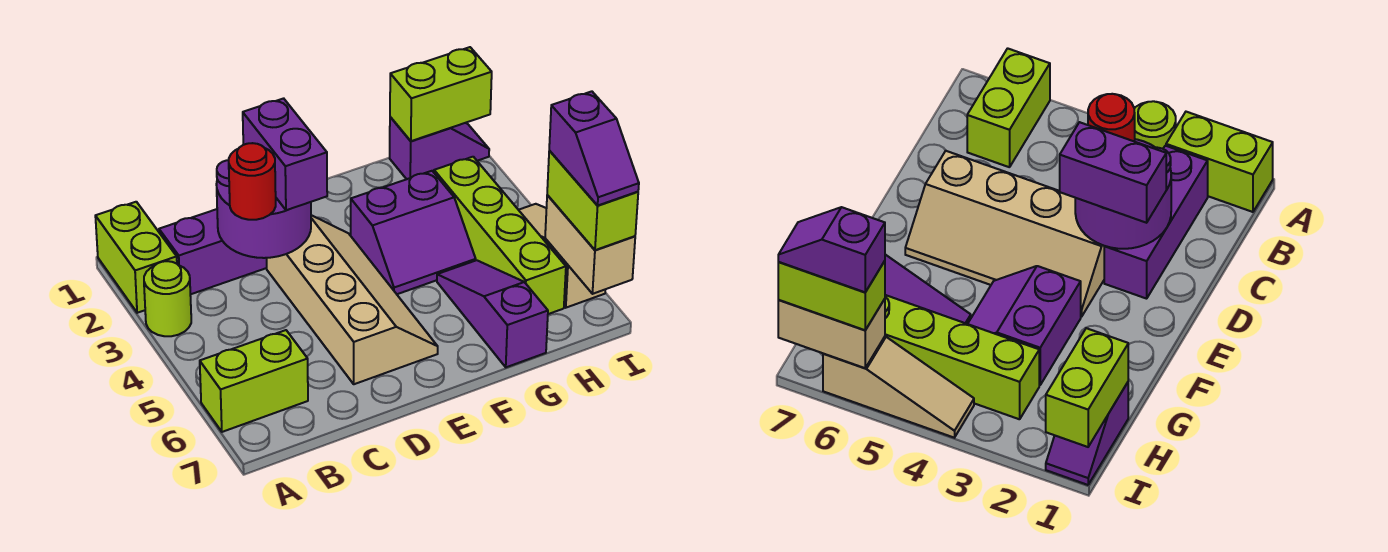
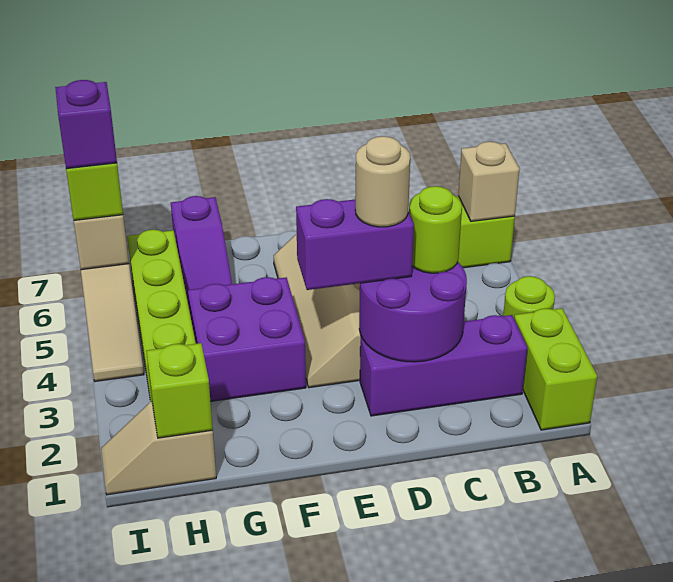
none -> tan 1x1 brick [458,142,519,221]
red 1x1 round brick [229,143,276,220] -> lime 1x1 round brick [409,186,462,273]
purple 1x2 brick [243,98,327,210] -> purple 1x2 brick turned to [296,199,414,290]
none -> tan 1x1 round brick [355,136,410,227]
purple 2x2 slope [351,171,476,294] -> purple 2x2 brick [188,277,306,401]
purple 1x2 slope [390,117,489,179] -> tan 1x2 slope [101,401,216,495]
lime 1x2 brick [390,47,492,141] -> lime 1x1 brick [146,343,213,438]

